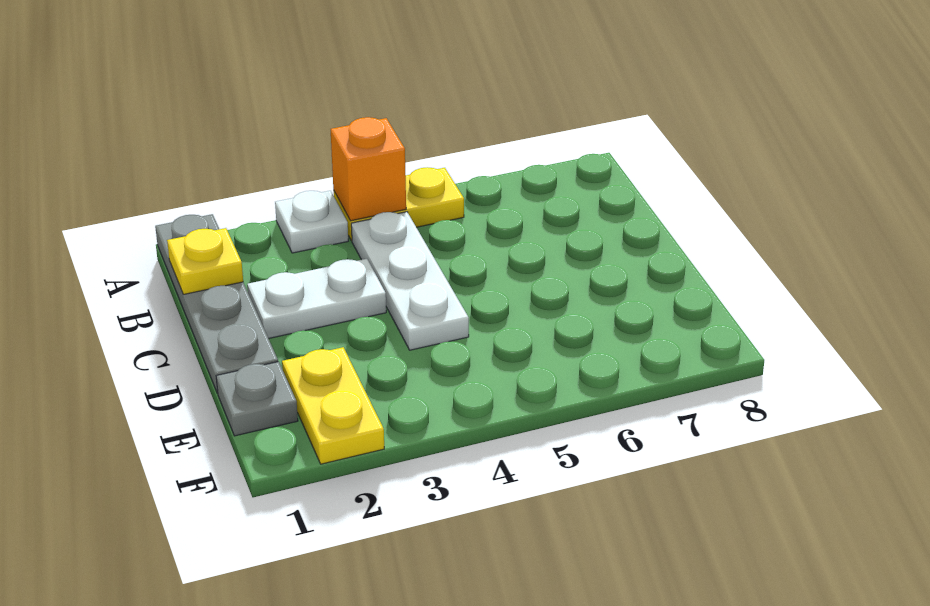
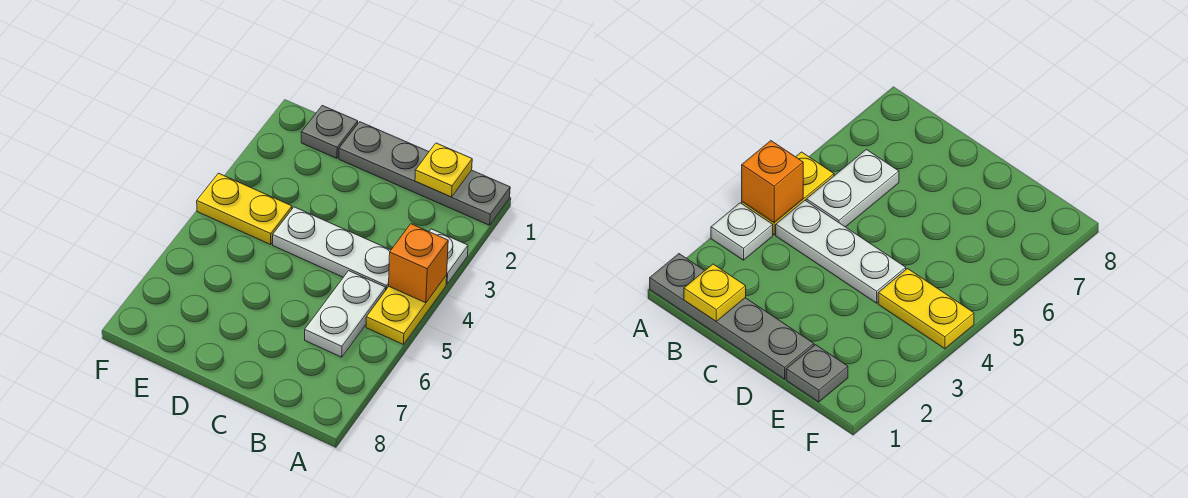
white 1x2 plate [247,259,386,339] -> white 1x2 plate moved to [305,271,386,357]
yellow 1x2 plate [282,347,384,464] -> yellow 1x2 plate moved to [197,173,292,245]

